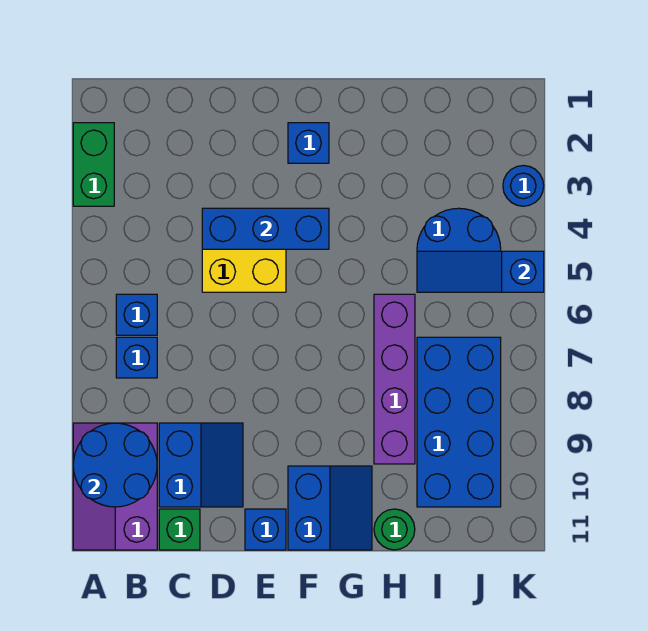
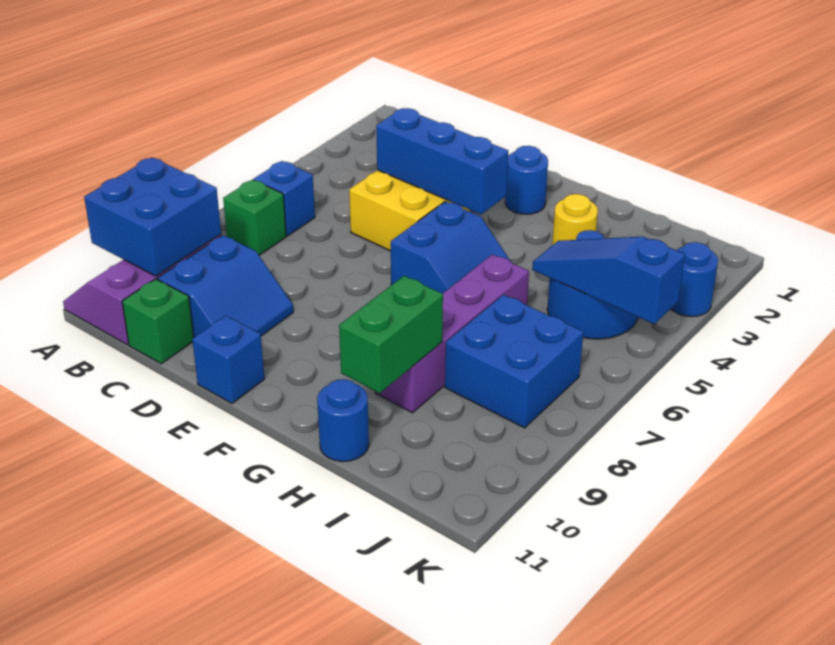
green 1x2 brick [73,123,114,206] -> green 1x2 brick moved to [339,276,443,393]
blue 2x2 round brick [73,423,157,507] -> blue 2x2 brick [84,157,221,276]
blue 1x1 brick [116,337,157,378] -> green 1x1 brick [223,180,286,255]
blue 1x1 brick [288,123,329,163] -> blue 1x1 round brick [505,146,548,214]
blue 2x2 slope [288,466,372,550] -> blue 2x2 slope moved to [391,201,512,294]
none -> yellow 1x1 round brick [552,194,598,245]
green 1x1 round brick [374,509,415,550] -> blue 1x1 round brick [317,379,369,462]
blue 2x4 brick [417,337,501,507] -> blue 2x2 brick [445,295,583,428]

